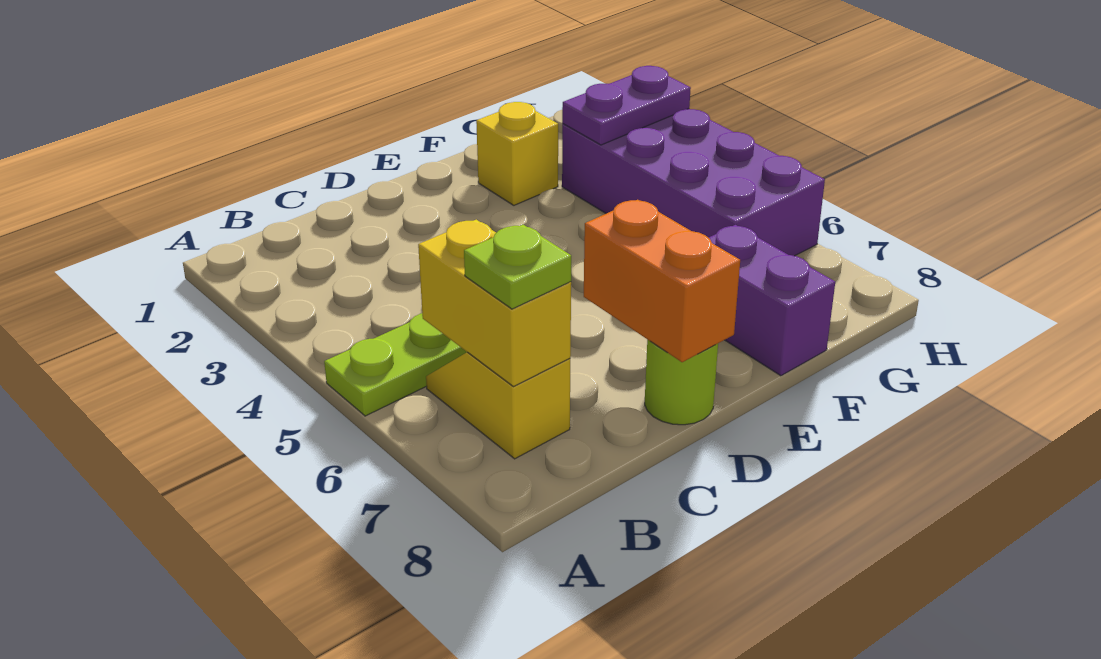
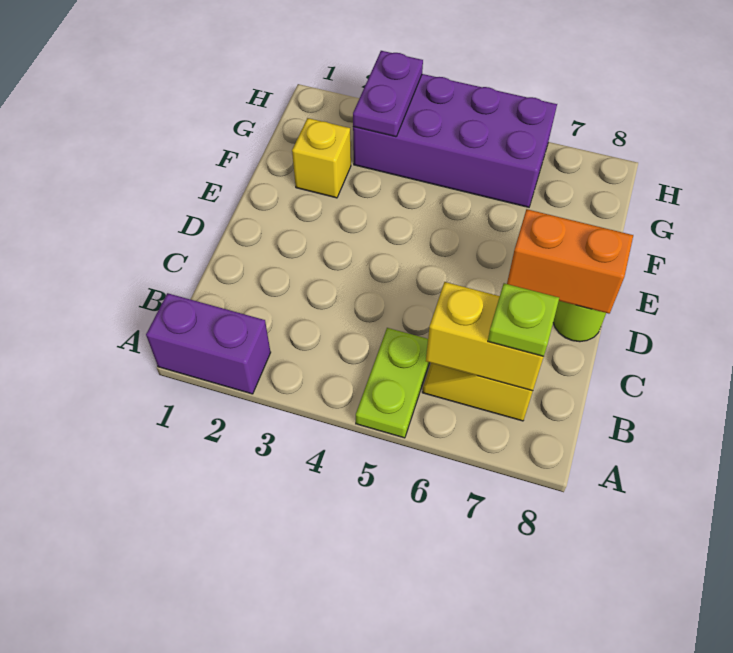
purple 1x2 brick [709,225,835,376] -> purple 1x2 brick moved to [146,293,271,394]

